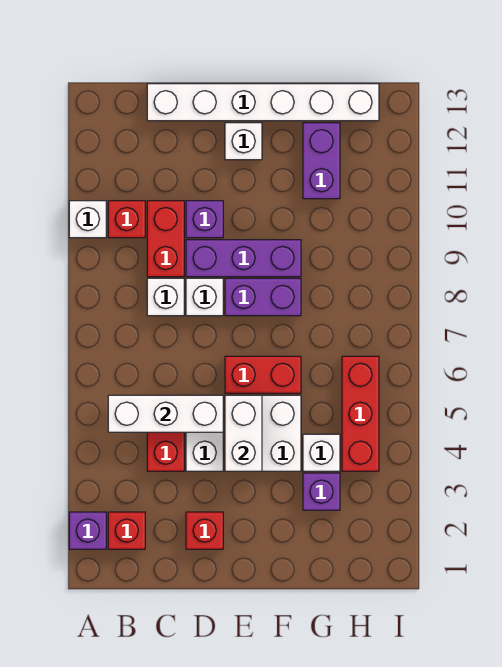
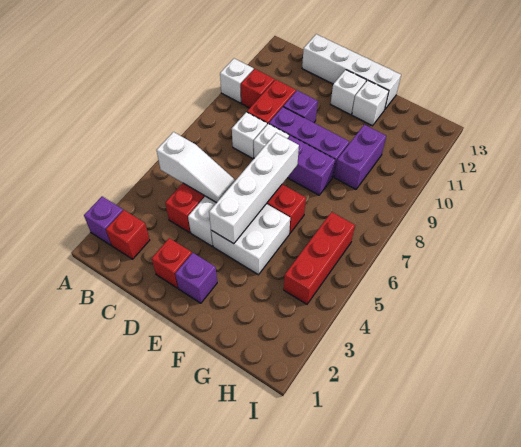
white 1x3 brick [108,395,223,432] -> white 1x3 slope [157,132,236,203]
white 1x6 brick [147,84,379,121] -> white 1x4 brick [302,34,401,109]
white 1x2 brick [225,395,262,471] -> white 1x4 brick [209,133,299,244]
purple 1x1 brick [303,473,340,510] -> purple 1x1 brick moved to [175,253,217,303]
white 1x1 brick [303,434,340,471] -> white 1x1 brick moved to [352,80,389,126]
purple 1x2 brick [303,123,340,199] -> purple 1x2 brick moved to [334,125,386,189]

